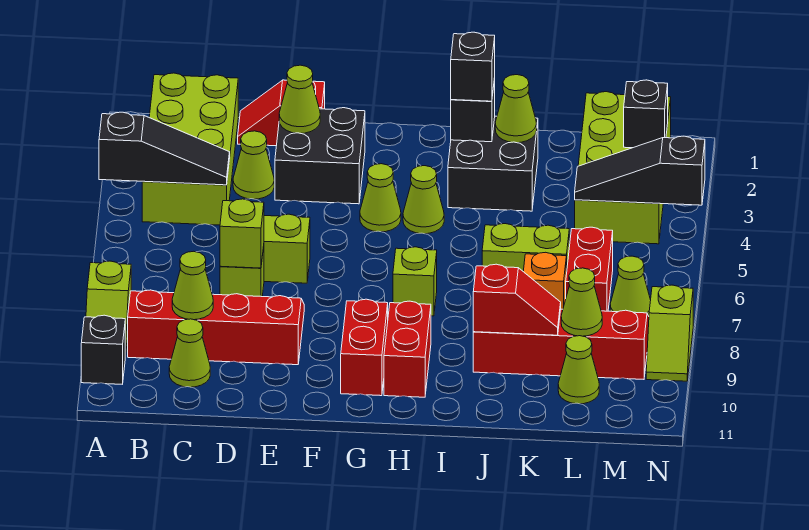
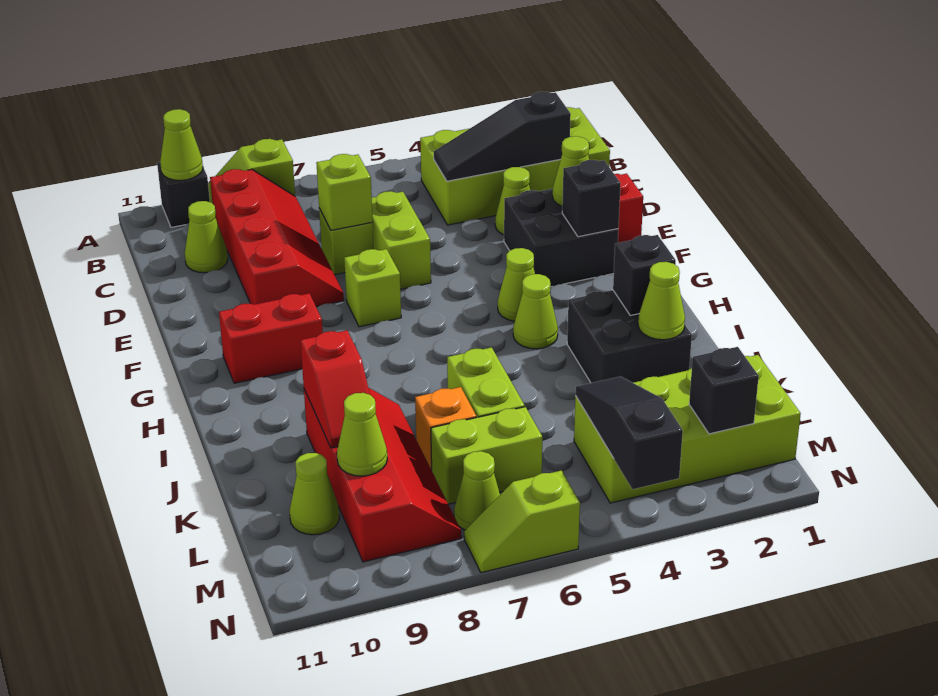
black 1x3 slope [99,112,230,185] -> black 1x3 slope turned to [434,92,571,181]
lime 1x1 cone [172,251,213,320] -> lime 1x1 cone moved to [160,109,203,180]
lime 1x1 brick [393,247,437,316] -> lime 1x1 brick moved to [344,249,401,327]
red 1x2 brick [384,301,431,397] -> none
black 1x1 brick [451,32,495,101] -> black 1x1 brick moved to [562,160,621,237]
red 1x2 brick [566,227,613,311] -> lime 1x2 brick [431,407,542,504]
lime 1x2 slope [646,285,693,381] -> lime 1x2 slope moved to [464,471,580,573]

